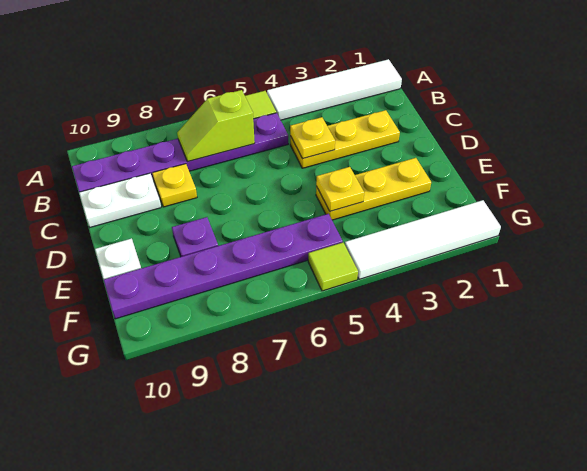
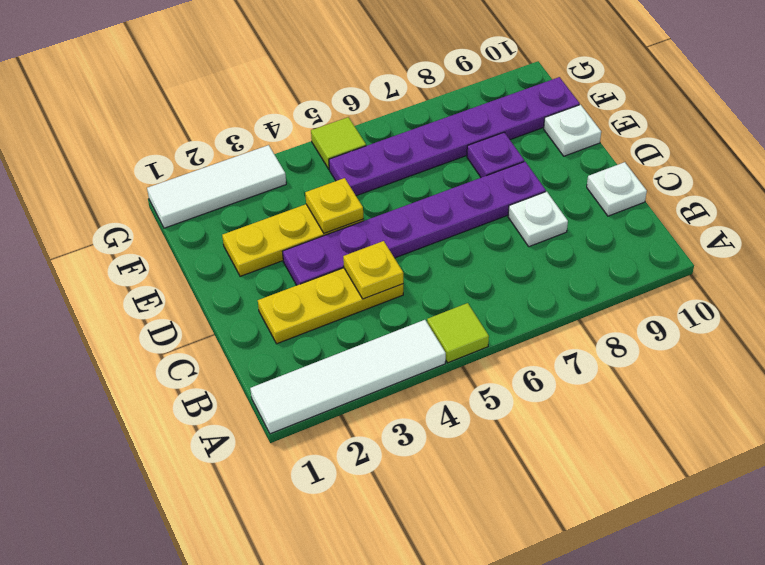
purple 1x6 plate [72,113,288,192] -> purple 1x6 plate moved to [283,162,546,285]
lime 1x2 slope [177,90,255,162] -> none
yellow 1x1 plate [152,164,197,207] -> white 1x1 plate [508,192,568,247]
white 1x2 plate [79,173,161,227] -> white 1x1 plate [587,162,647,216]
white 1x4 tile [345,200,501,279] -> white 1x3 tile [147,145,286,228]

